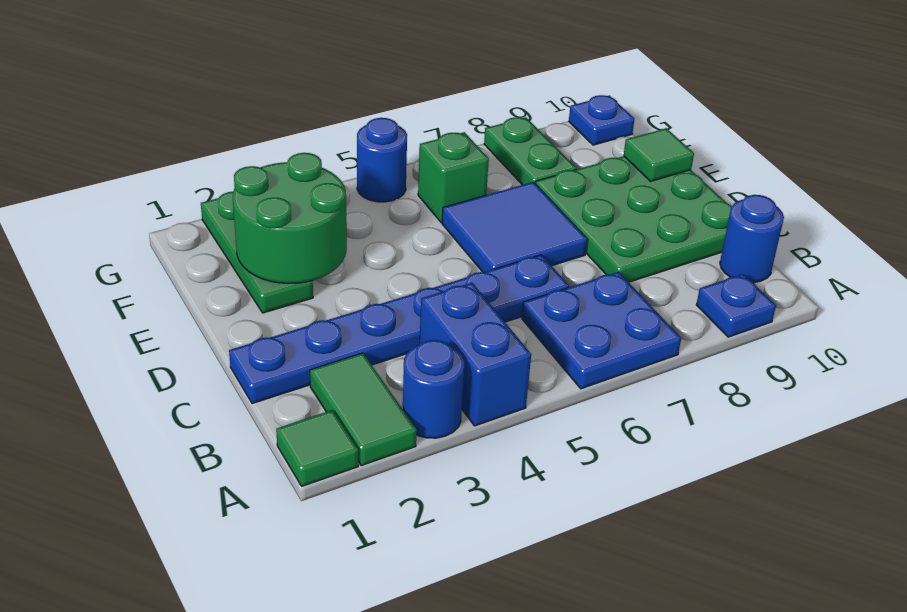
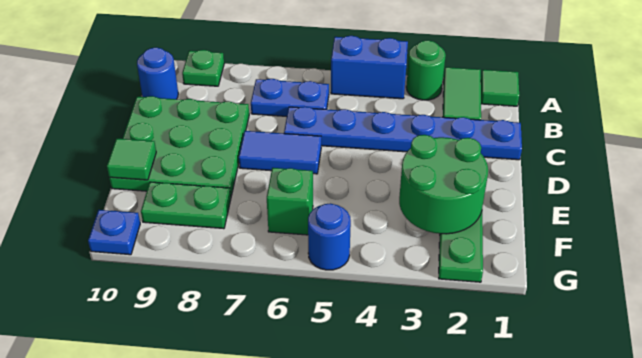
blue 1x1 round brick [403,340,464,438] -> green 1x1 round brick [406,40,446,100]
blue 1x2 brick [420,283,531,426] -> blue 1x2 brick turned to [331,36,408,99]
blue 2x2 plate [522,272,681,389] -> blue 1x2 plate [251,79,329,116]
blue 1x1 plate [696,274,776,337] -> green 1x1 plate [182,50,224,86]
blue 2x2 tile [442,182,587,272] -> blue 1x2 tile [239,131,321,174]
green 1x2 plate [484,117,577,185] -> green 1x2 plate turned to [141,182,231,229]

